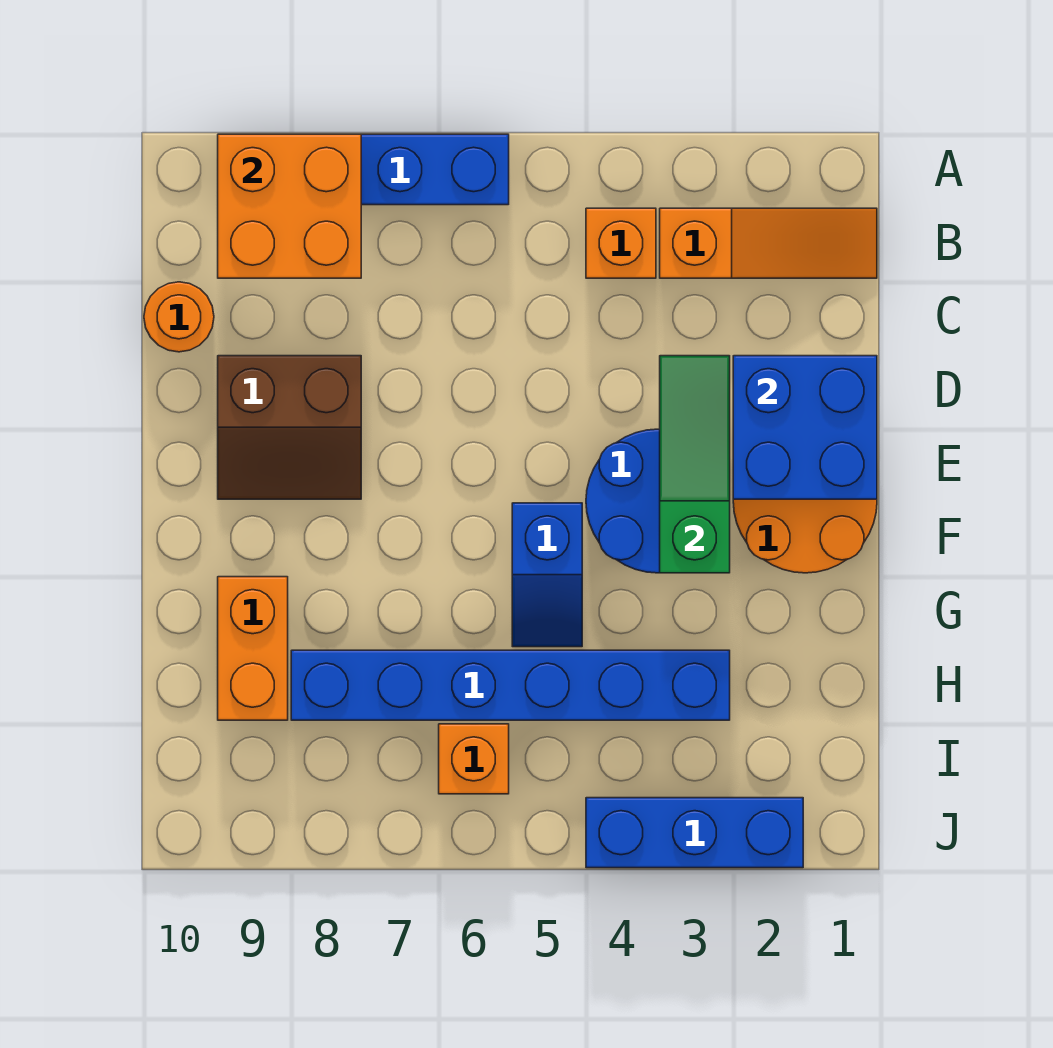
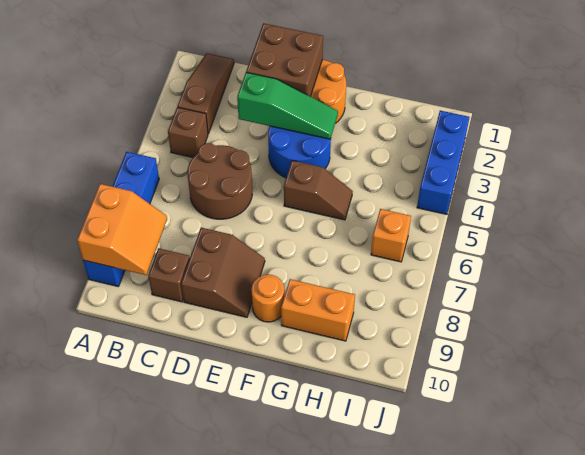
orange 2x2 brick [218,134,361,278] -> orange 2x2 slope [77,184,167,275]
orange 1x3 slope [660,208,877,278] -> brown 1x3 slope [177,53,234,134]
orange 1x1 brick [586,208,656,278] -> brown 1x1 brick [168,107,208,158]
none -> brown 2x2 round brick [187,143,252,219]
none -> brown 1x1 brick [148,248,190,302]
orange 1x1 round brick [144,282,214,352] -> orange 1x1 round brick moved to [251,275,284,322]
blue 2x2 brick [733,356,877,499] -> brown 2x2 brick [246,23,323,96]
green 1x3 slope [660,356,730,573] -> green 1x3 slope turned to [237,72,338,139]
blue 1x2 slope [512,503,582,647] -> brown 1x2 slope [284,160,353,220]
blue 1x6 brick [291,650,730,720] -> none

